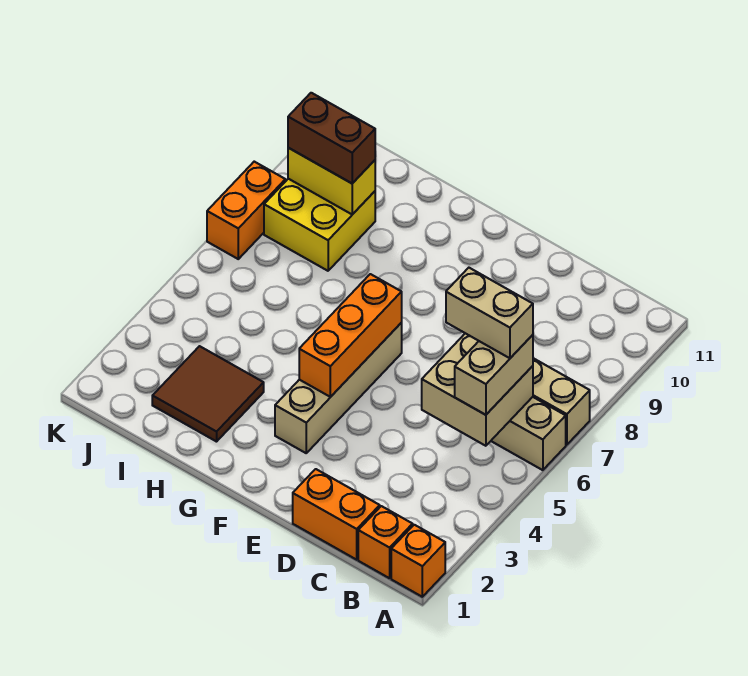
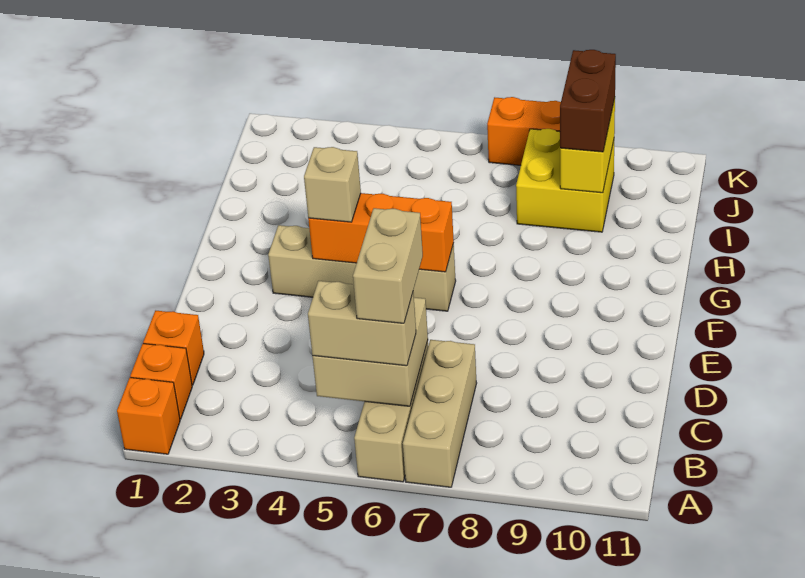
orange 1x2 brick [293,469,380,560] -> orange 1x1 brick [143,311,204,385]
none -> tan 1x1 brick [304,147,361,222]
brown 2x2 tile [152,346,264,442] -> none

